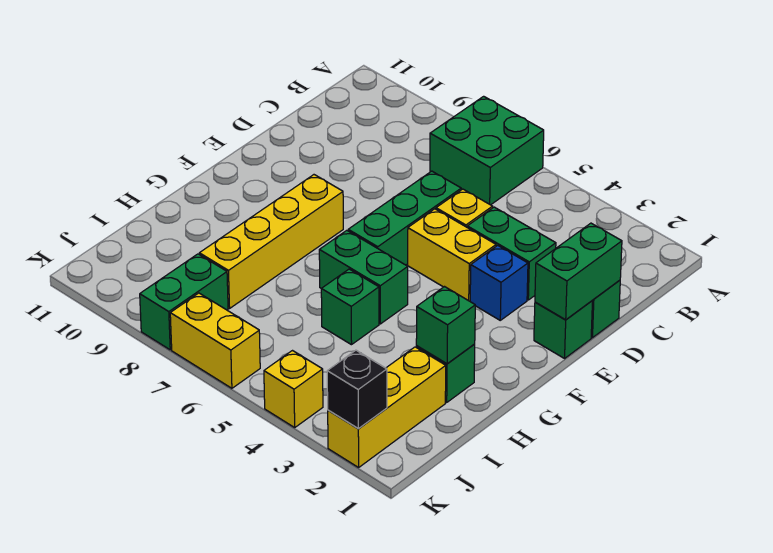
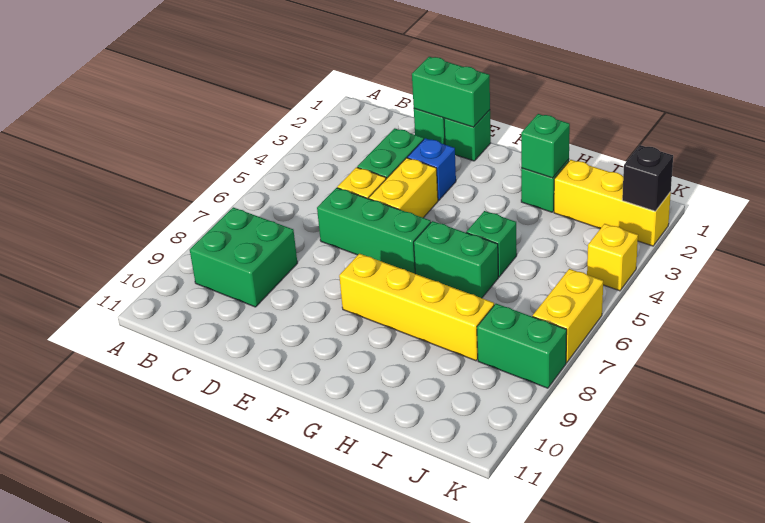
green 2x2 brick [430,96,544,205] -> green 2x2 brick moved to [190,207,297,307]
green 1x2 brick [319,230,408,324] -> green 1x2 brick turned to [414,221,498,298]

